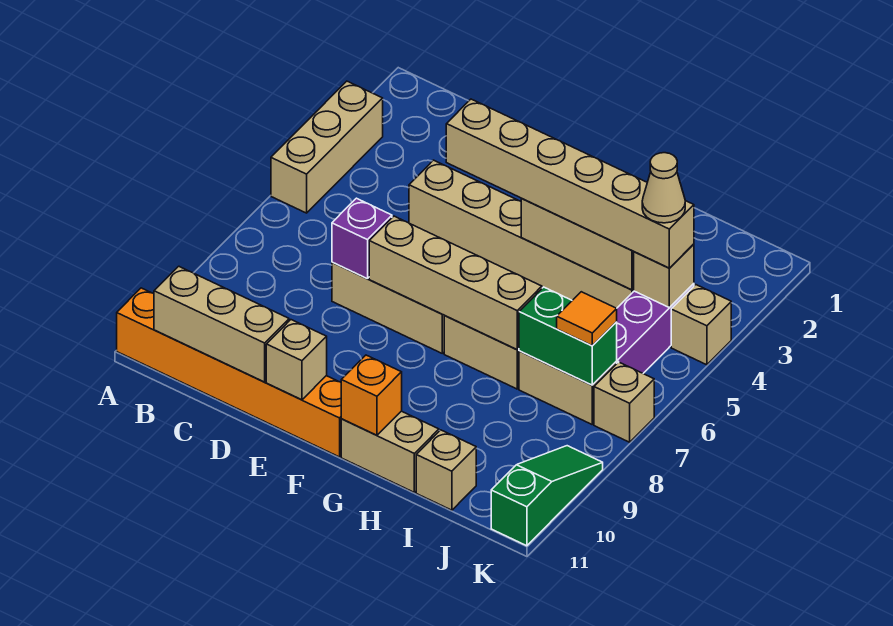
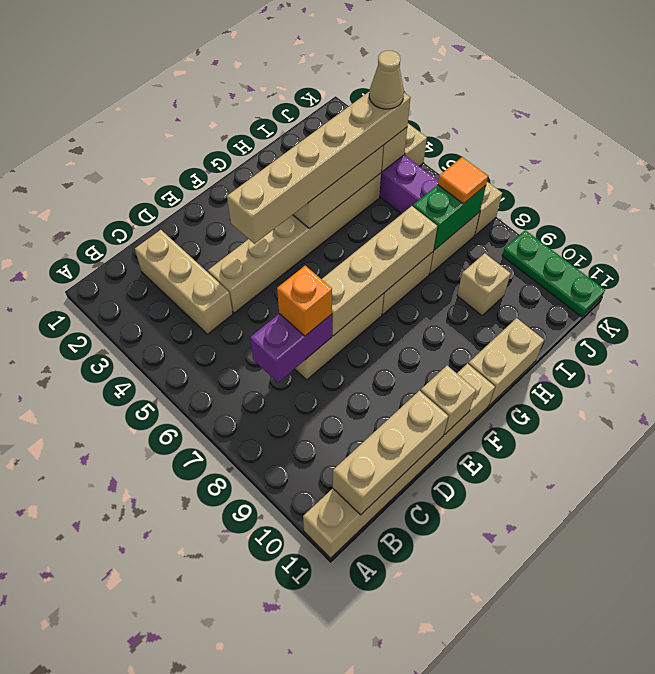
tan 1x3 brick [271,81,383,213] -> tan 1x3 brick moved to [135,230,233,334]
orange 1x6 brick [117,288,341,457] -> tan 1x6 brick [303,364,495,558]
purple 1x1 brick [332,198,392,279] -> purple 1x2 brick [250,314,332,383]
orange 1x1 brick [341,355,402,435] -> orange 1x1 brick moved to [277,266,332,336]
tan 1x1 brick [416,430,476,510] -> tan 1x1 brick moved to [457,253,511,315]
green 1x3 slope [491,446,603,546] -> green 1x3 plate [502,230,605,317]

